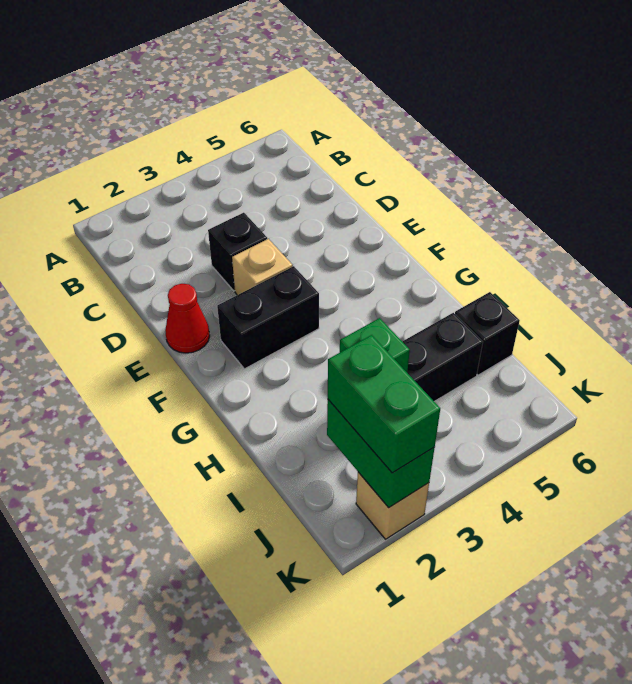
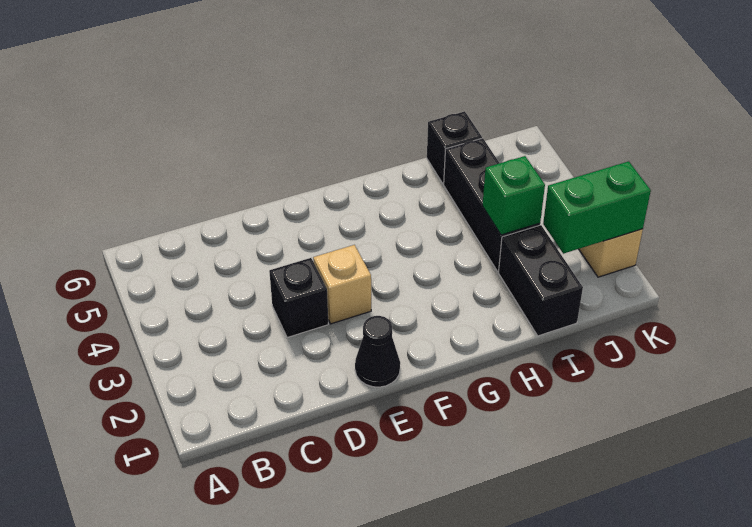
red 1x1 cone [165,284,210,353] -> black 1x1 cone [355,316,400,387]
black 1x2 brick [217,266,319,369] -> black 1x2 brick moved to [498,225,583,336]
green 1x2 brick [328,335,440,473] -> none

